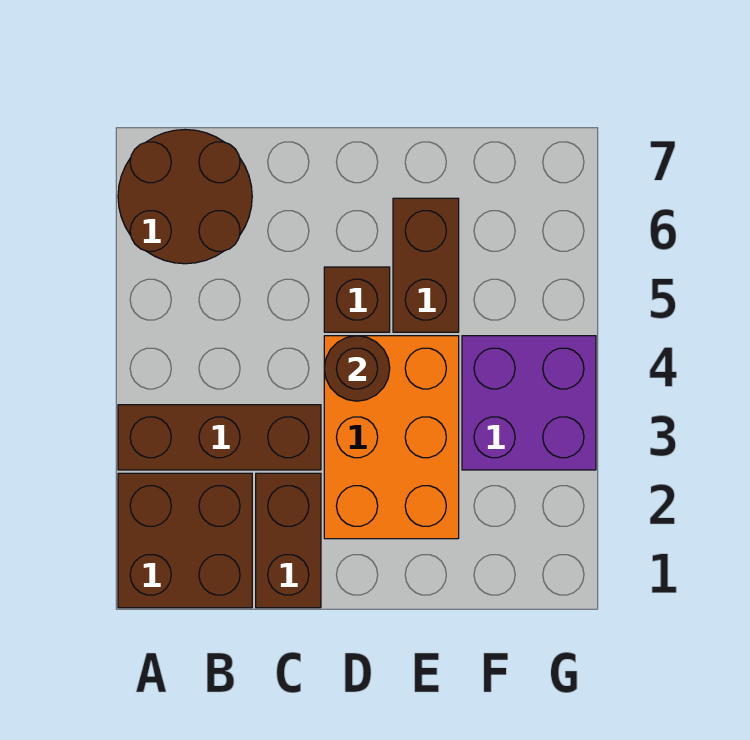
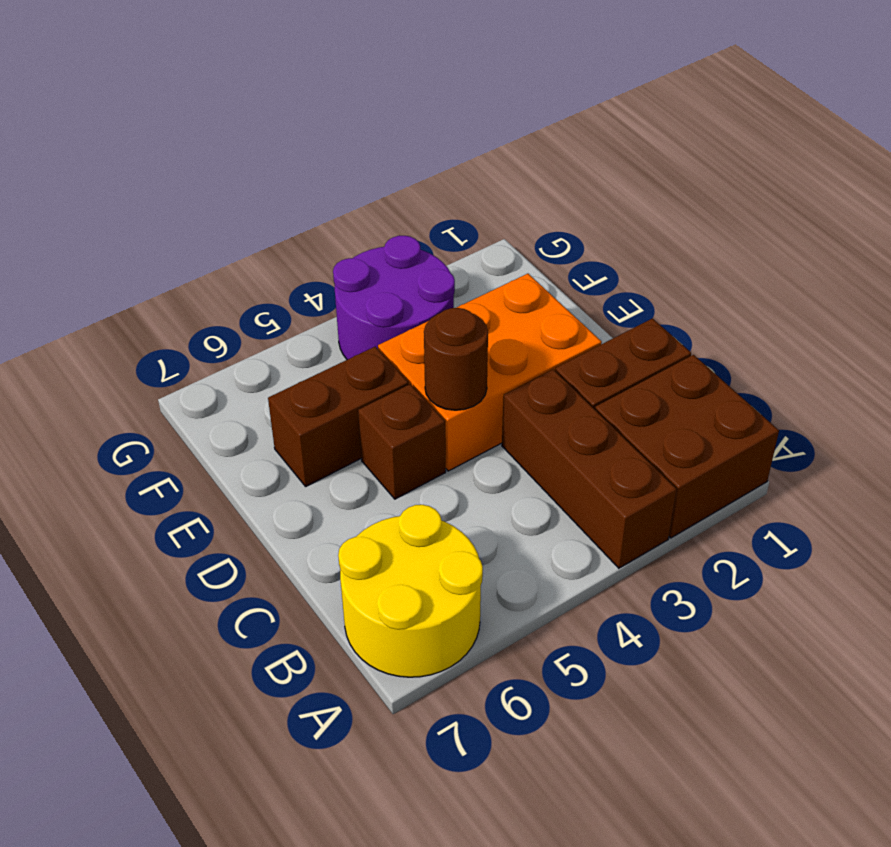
brown 2x2 round brick [118,130,252,264] -> yellow 2x2 round brick [338,505,483,677]
purple 2x2 brick [462,336,596,470] -> purple 2x2 round brick [333,236,455,360]

